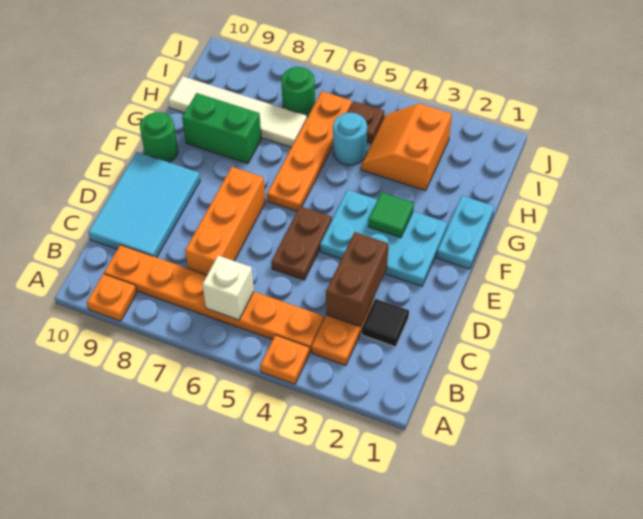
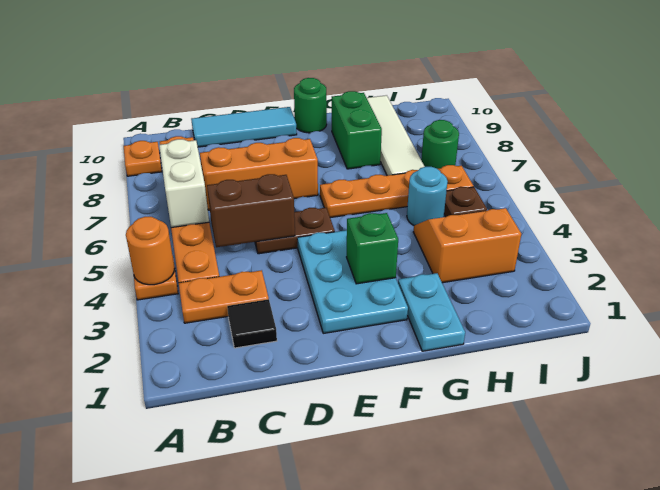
none -> orange 1x1 round brick [126,217,174,285]
white 1x1 brick [202,256,254,320] -> white 1x2 brick [159,139,209,228]
brown 1x2 brick [326,232,388,327] -> brown 1x2 brick moved to [207,174,295,247]
cyan 2x3 tile [88,152,200,257] -> cyan 1x3 tile [191,107,297,147]
cyan 1x2 plate [437,196,494,269] -> cyan 1x2 plate turned to [398,273,465,351]
green 1x1 tile [368,192,414,238] -> green 1x1 brick [347,213,398,284]

